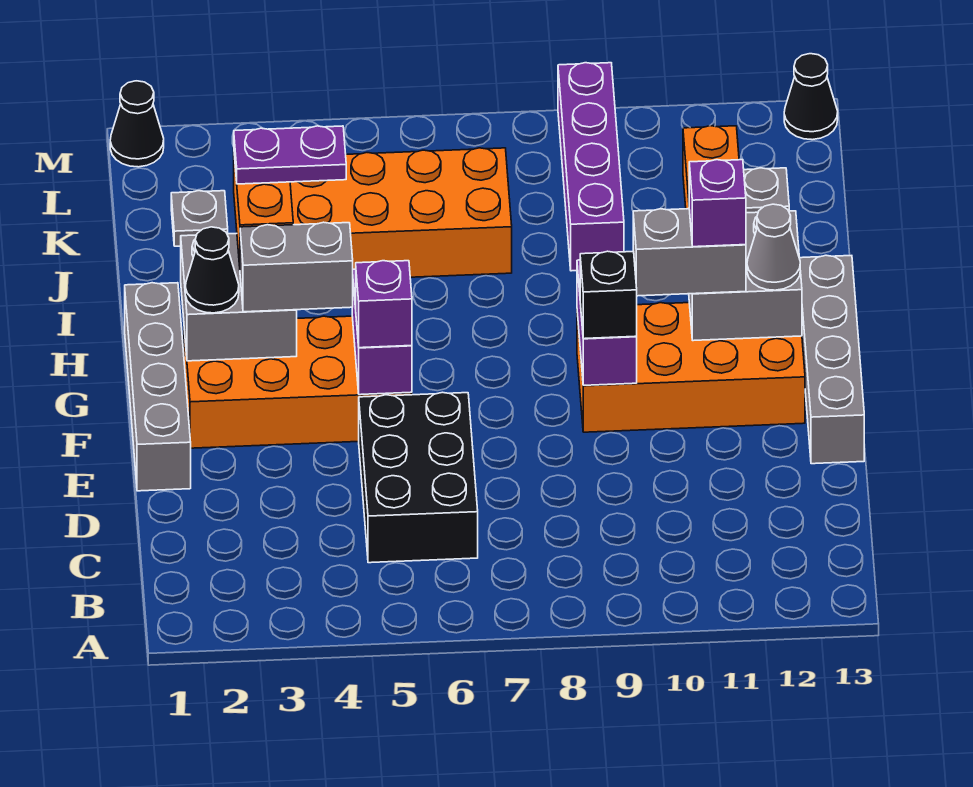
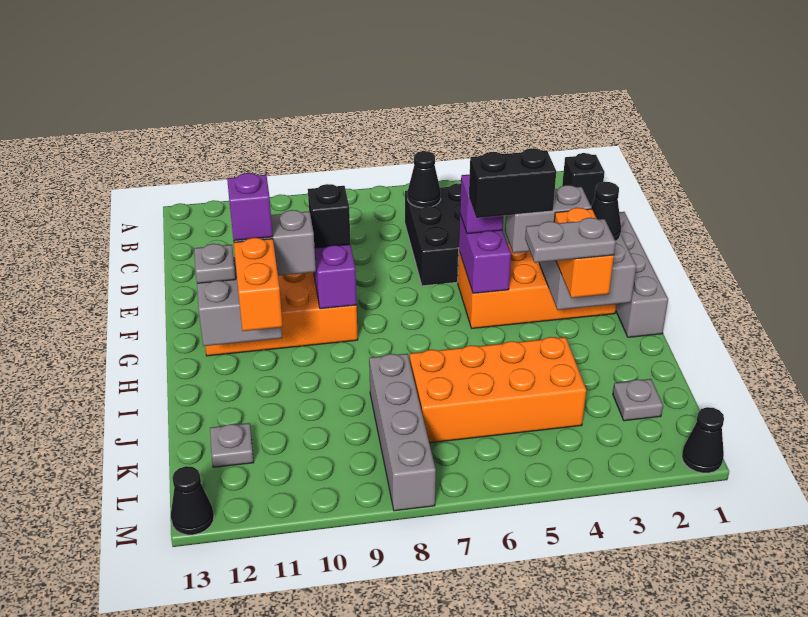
none -> black 1x1 brick [562,153,605,205]
none -> black 1x1 cone [408,151,441,208]
grey 1x4 brick [800,255,864,464] -> grey 1x4 brick moved to [369,354,436,511]
none -> black 1x2 brick [469,148,556,218]
grey 1x1 cone [747,204,800,290] -> grey 1x1 plate [194,244,235,283]
purple 1x2 plate [234,126,346,184] -> grey 1x2 plate [525,218,616,263]
purple 1x4 brick [558,63,624,271] -> none

